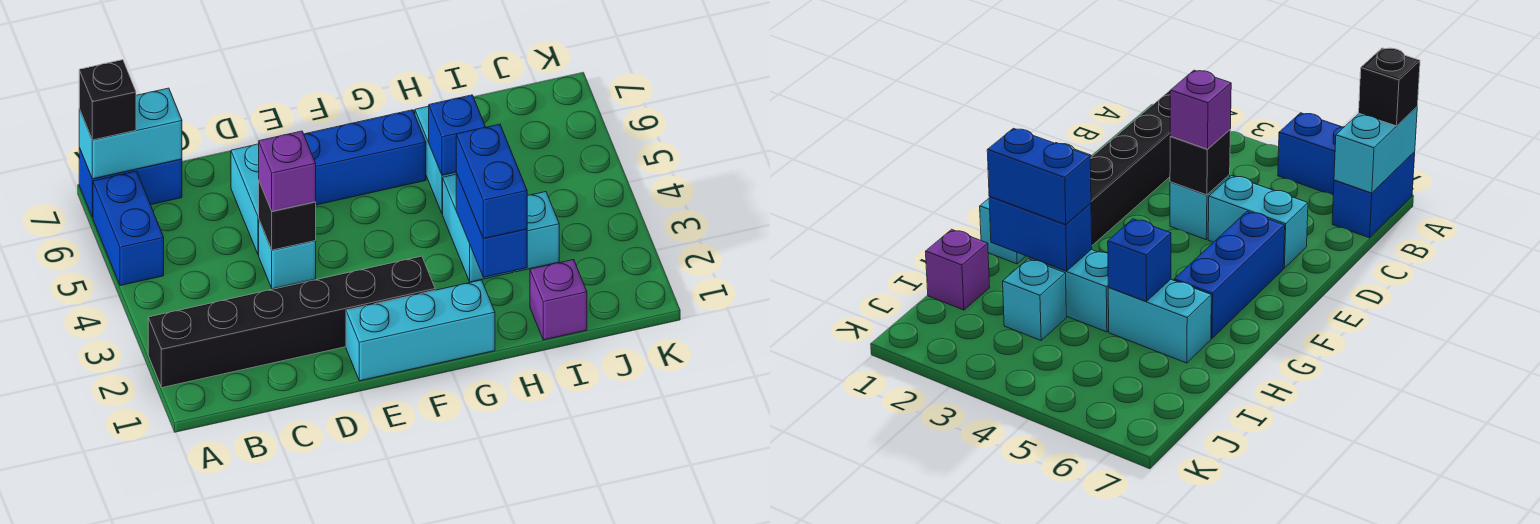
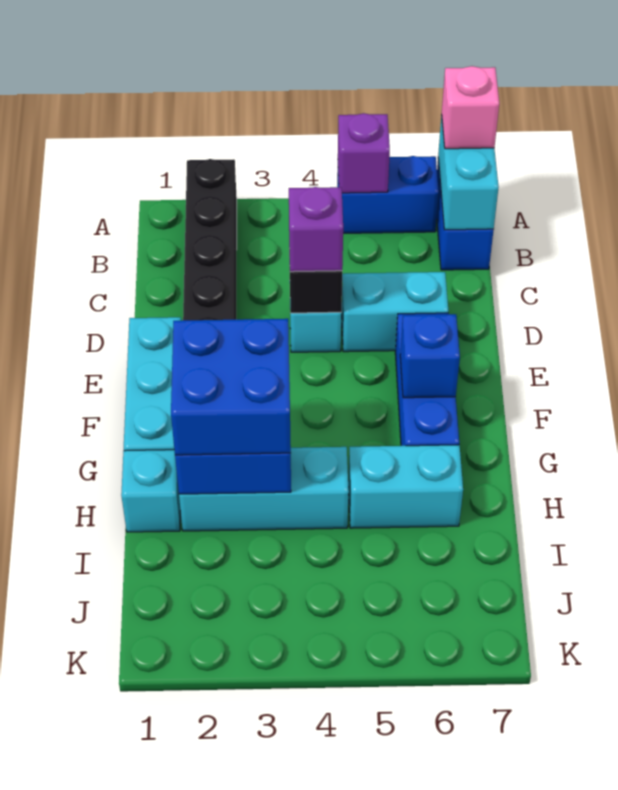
black 1x1 brick [79,60,136,140] -> pink 1x1 brick [442,66,499,149]
blue 1x2 brick [456,124,527,239] -> blue 2x2 brick [171,319,291,455]
cyan 1x2 brick [443,174,513,282] -> cyan 1x3 brick [179,447,349,531]
blue 1x1 brick [429,95,485,175] -> blue 1x1 brick moved to [400,314,460,398]
purple 1x1 brick [530,260,587,340] -> purple 1x1 brick moved to [338,113,390,193]
cyan 1x1 brick [515,192,559,272] -> cyan 1x1 brick moved to [121,450,180,532]

